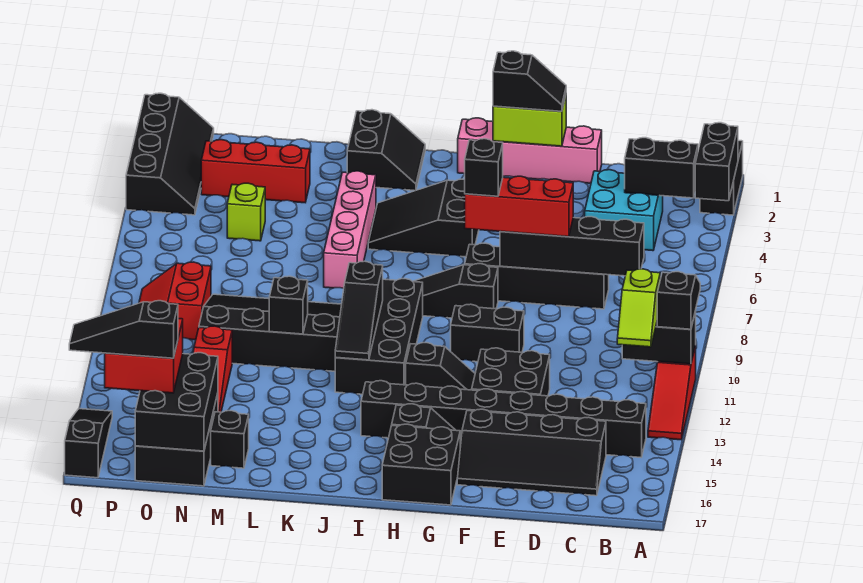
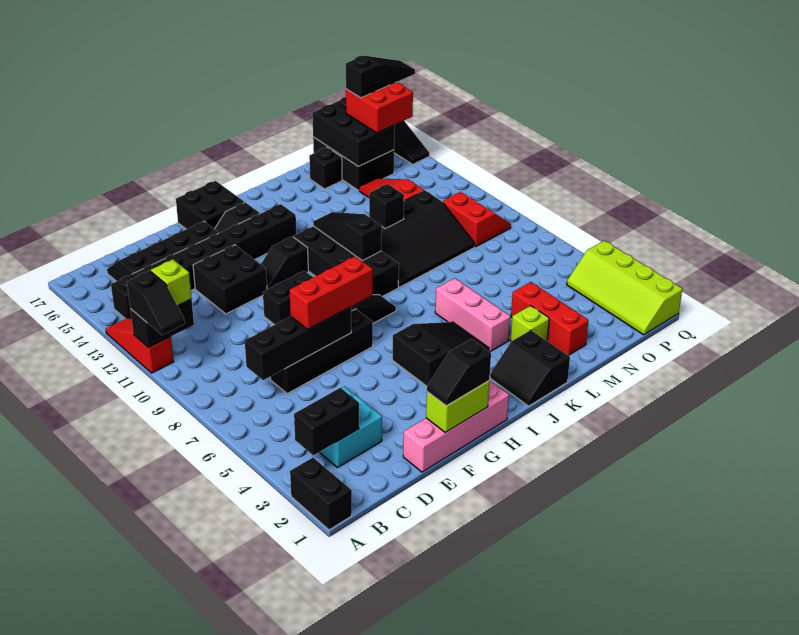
black 1x2 brick [695,123,738,201] -> none
black 1x1 brick [465,139,503,196] -> none
pink 1x4 brick [324,171,376,288] -> pink 1x3 brick [435,278,510,352]
red 1x3 brick [201,140,310,203] -> red 1x3 brick turned to [511,282,589,355]
lime 1x1 brick [227,183,265,241] -> lime 1x1 brick moved to [510,306,549,341]
black 2x4 slope [126,93,214,215] -> lime 2x4 slope [567,241,682,335]

